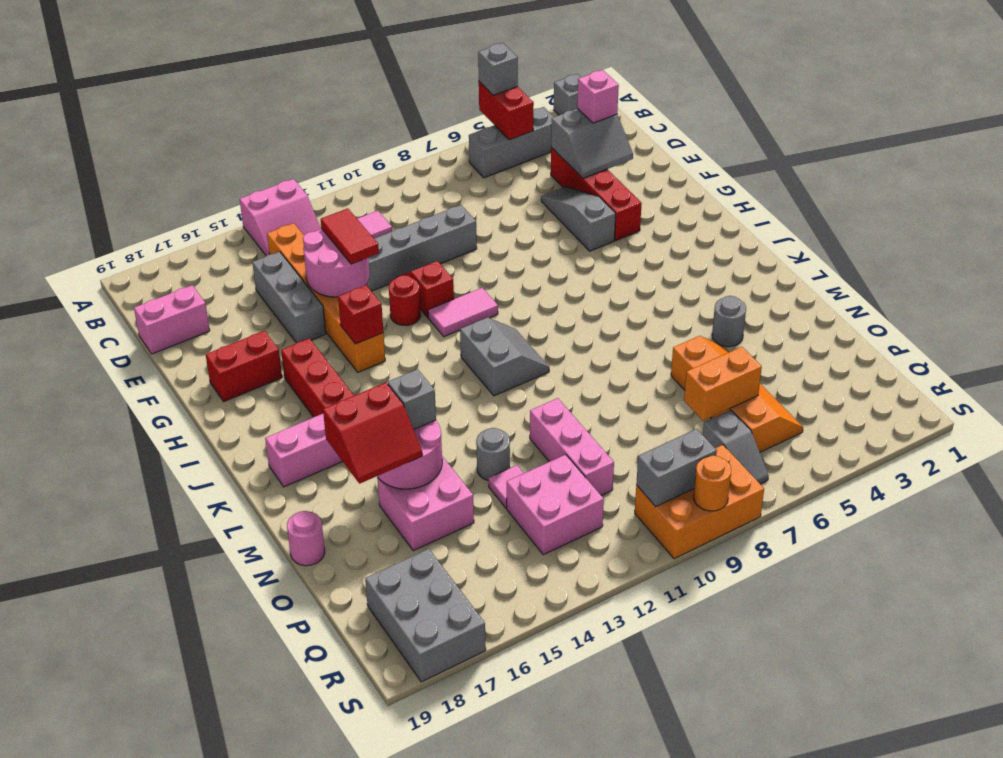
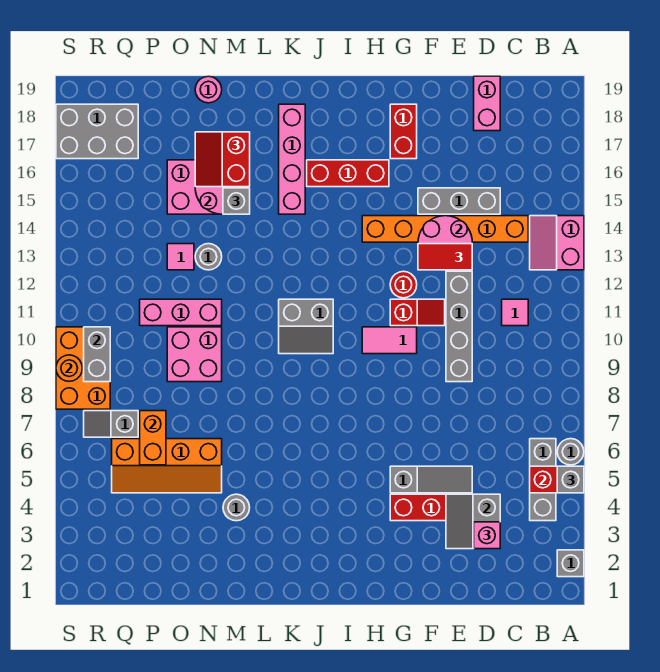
none -> grey 1x1 round brick [557,439,584,465]
pink 1x2 tile [428,288,498,337] -> pink 1x2 tile turned to [362,327,417,354]
red 1x1 brick [338,285,383,344] -> none
pink 2x2 brick [507,455,604,555] -> pink 2x2 brick moved to [167,327,222,382]

